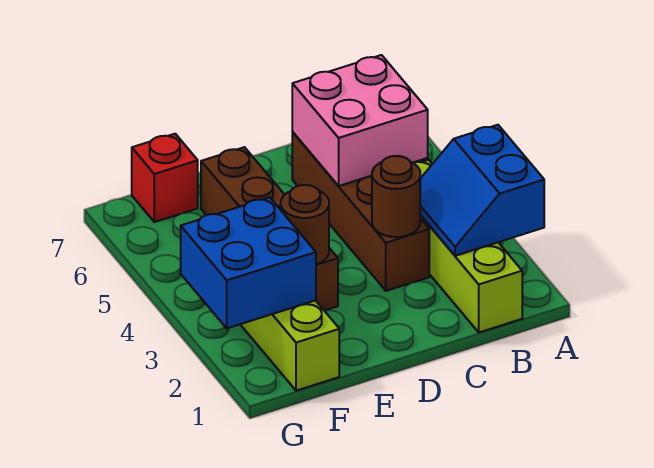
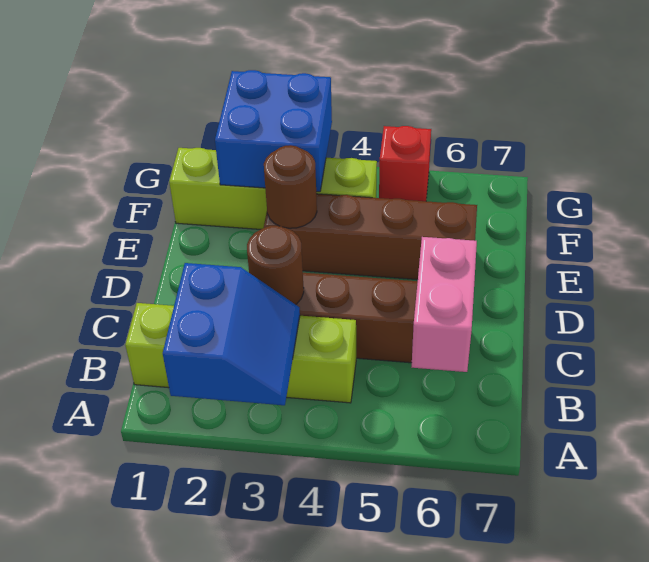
blue 2x2 slope [420,125,544,256] -> blue 2x2 slope turned to [163,263,300,405]
pink 2x2 brick [292,55,428,186] -> pink 1x2 brick [412,237,477,372]
red 1x1 brick [132,134,198,222] -> red 1x1 brick moved to [379,126,431,201]

